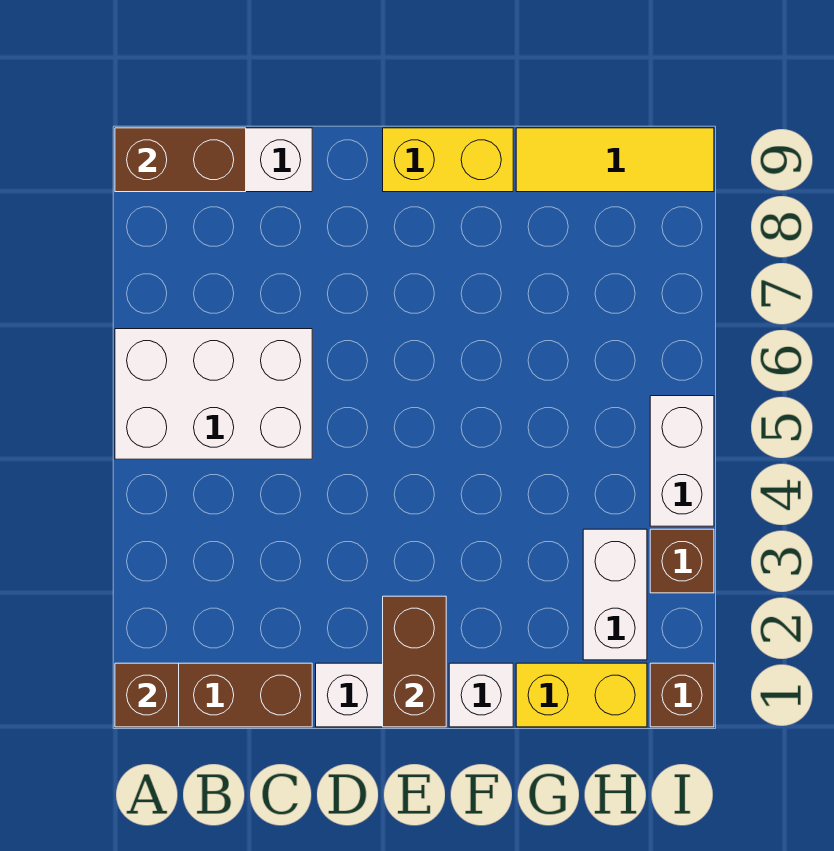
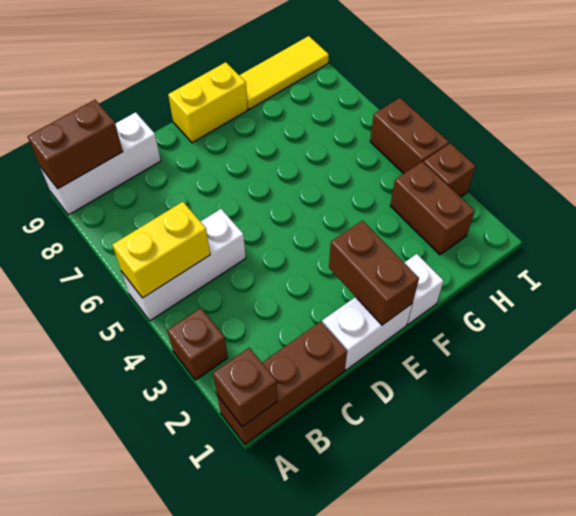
white 2x3 brick [115,329,312,459] -> white 1x3 brick [122,209,246,321]
yellow 1x2 brick [516,663,647,727] -> yellow 1x2 brick moved to [112,202,210,298]
white 1x2 brick [583,529,647,660] -> brown 1x2 brick [390,162,475,255]
brown 1x1 brick [650,663,714,727] -> brown 1x1 brick moved to [167,308,228,380]
white 1x2 brick [650,396,714,526] -> brown 1x2 brick [370,98,449,174]

